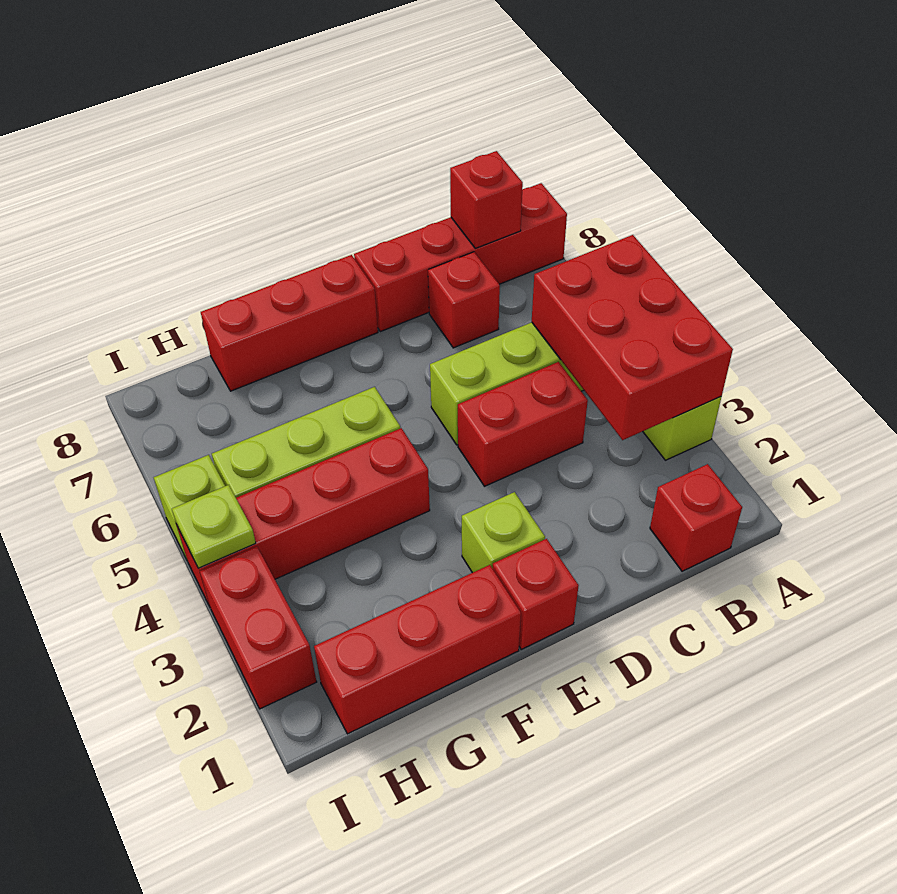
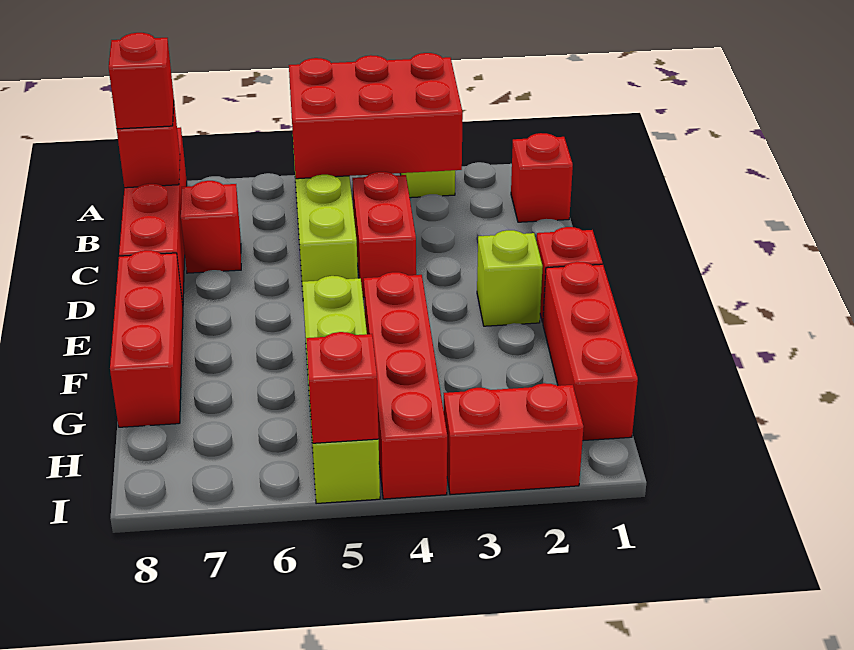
none -> red 1x1 brick [109,33,174,129]
lime 1x1 plate [172,485,256,568] -> none
none -> red 1x1 brick [306,332,379,443]

